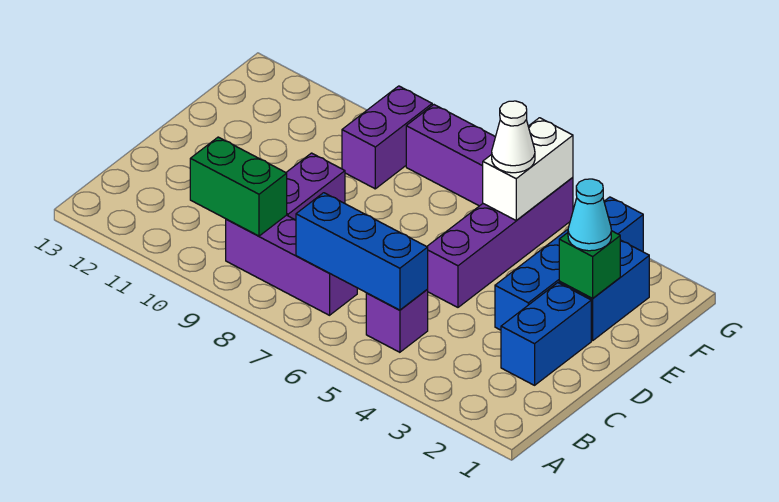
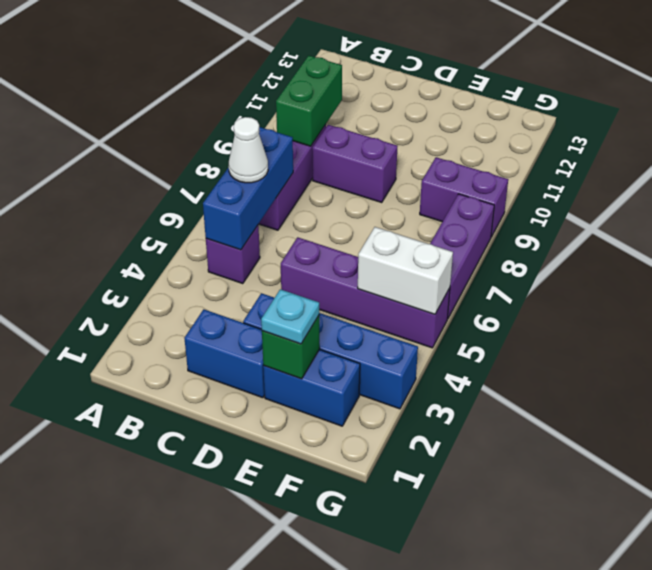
cyan 1x1 cone [568,179,611,251] -> cyan 1x1 plate [261,289,319,344]
white 1x1 cone [492,101,535,173] -> white 1x1 cone moved to [229,117,268,183]

